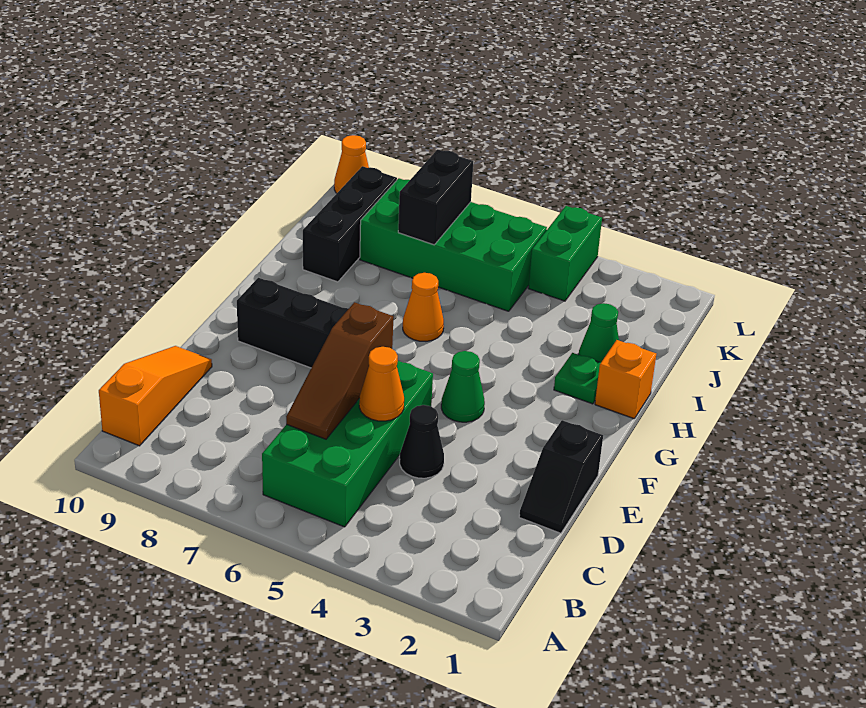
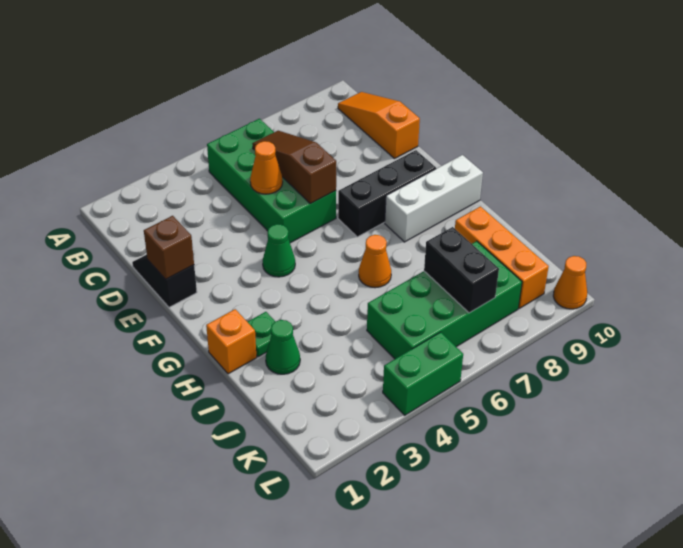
orange 1x3 slope [99,346,212,446] -> orange 1x3 slope turned to [338,92,420,159]
black 1x1 cone [400,405,444,478] -> none
none -> brown 1x1 brick [144,216,194,279]
none -> white 1x3 brick [385,155,483,242]
black 1x3 brick [303,166,397,282] -> orange 1x3 brick [455,206,549,308]
green 1x2 brick [528,206,602,301] -> green 1x2 brick turned to [383,332,463,415]

